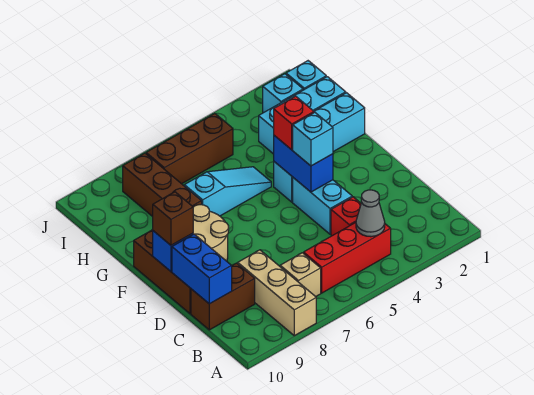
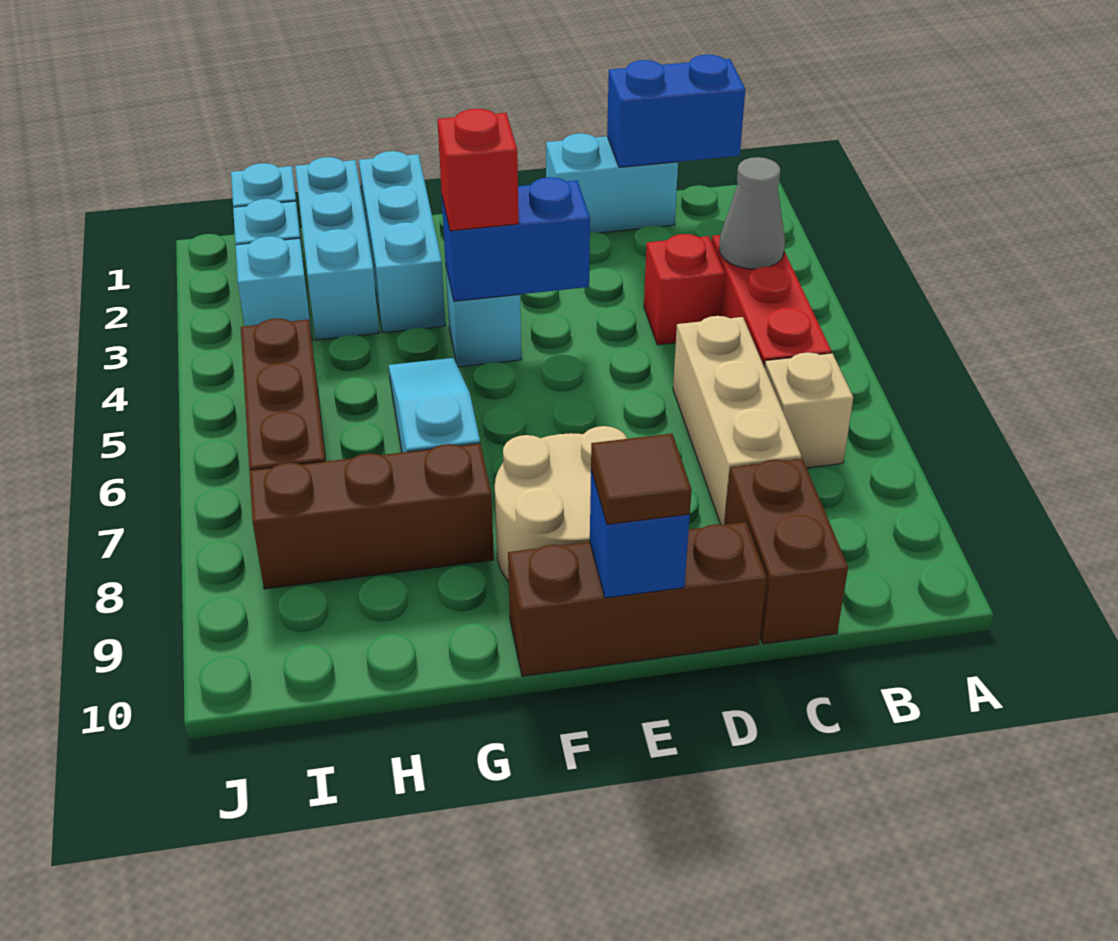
tan 1x3 brick [238,250,316,336] -> tan 1x3 brick turned to [673,316,801,525]
blue 1x2 brick [172,234,232,304] -> blue 1x2 brick moved to [607,55,745,167]
cyan 1x2 brick [293,178,352,234] -> cyan 1x2 brick moved to [546,133,678,233]
cyan 1x1 brick [293,112,333,166] -> cyan 1x1 brick moved to [235,236,312,339]
brown 1x1 brick [153,192,193,245] -> brown 1x1 tile [591,434,692,525]

